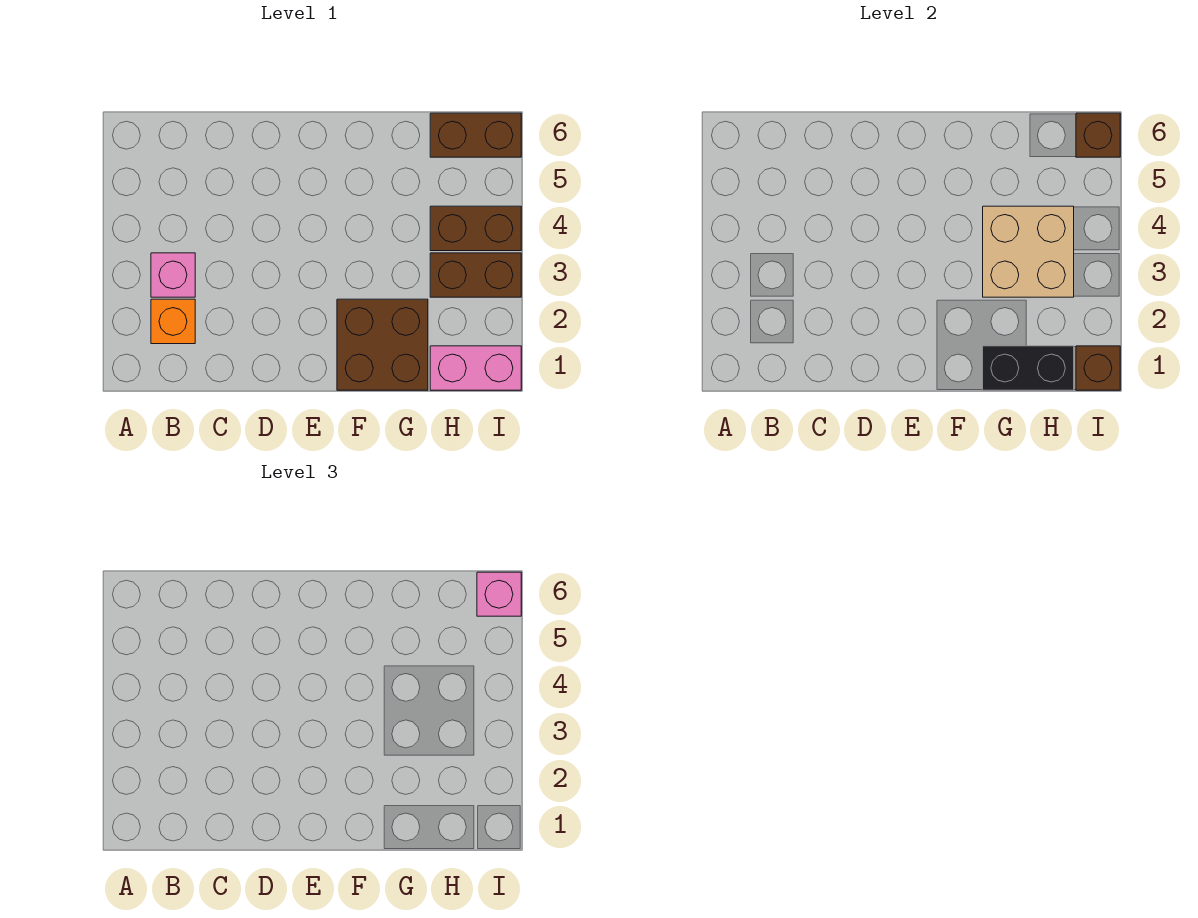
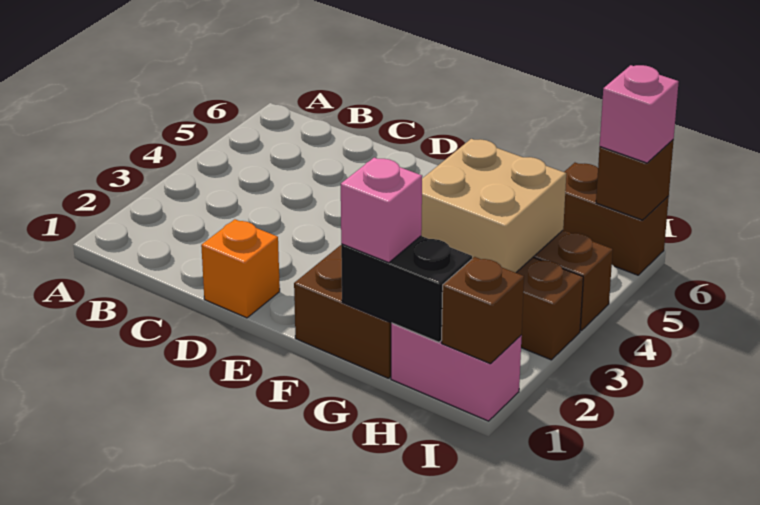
orange 1x1 brick [151,299,195,344] -> orange 1x1 brick moved to [201,219,280,318]
pink 1x1 brick [151,253,195,297] -> pink 1x1 brick moved to [341,158,422,263]

